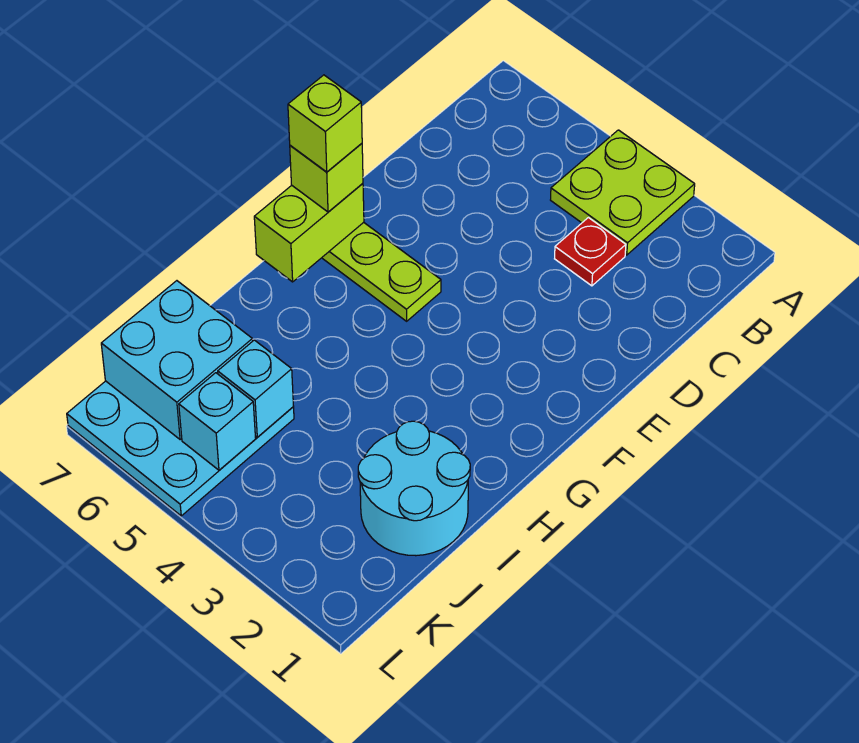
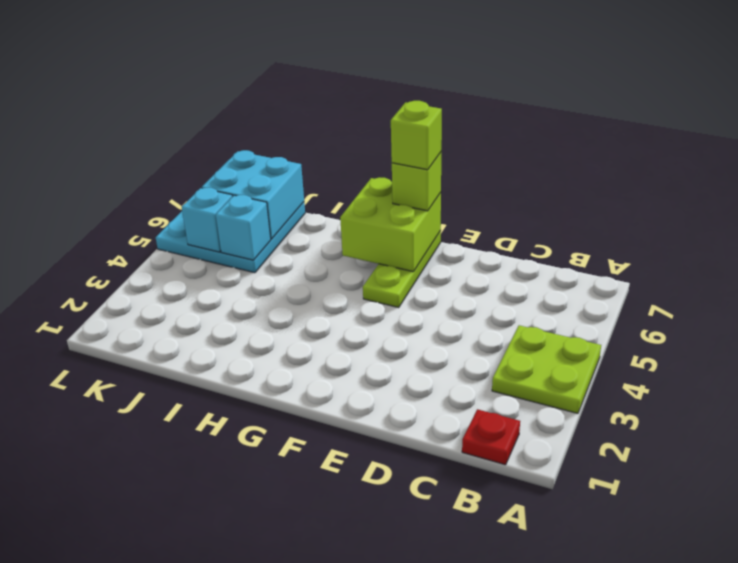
red 1x1 plate [555,218,626,286] -> red 1x1 plate moved to [462,409,520,465]
lime 1x2 brick [254,183,364,282] -> lime 2x2 brick [340,177,441,272]
cyan 2x2 round brick [358,421,470,556] -> none

